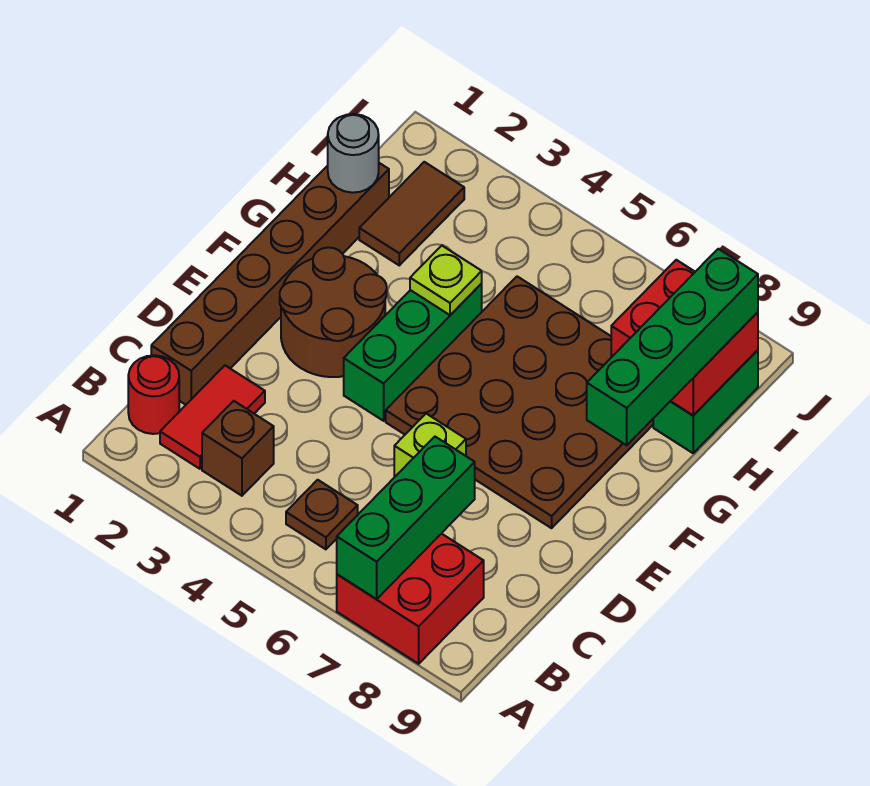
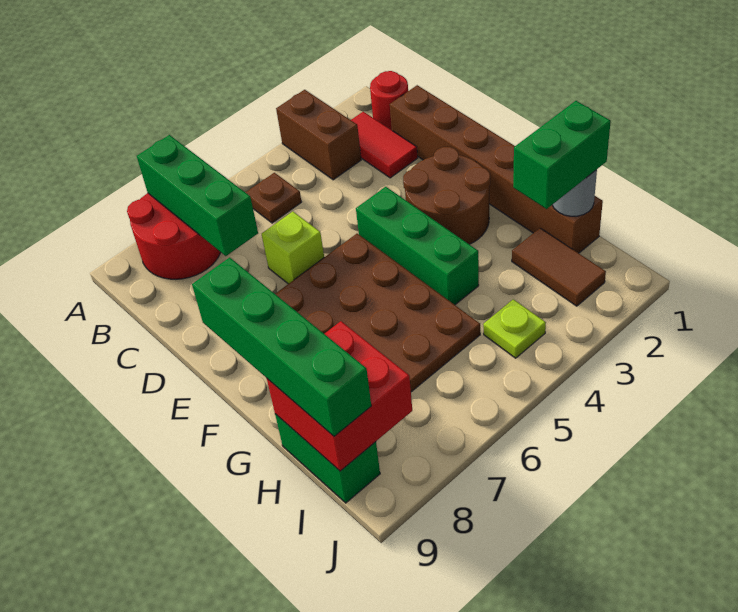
red 2x2 brick [337,534,484,664] -> red 2x2 round brick [127,193,221,279]
brown 1x1 brick [202,401,274,496] -> brown 1x2 brick [276,90,361,180]
lime 1x1 plate [410,246,482,315] -> lime 1x1 plate moved to [483,299,546,358]
none -> green 1x2 brick [513,101,611,209]

